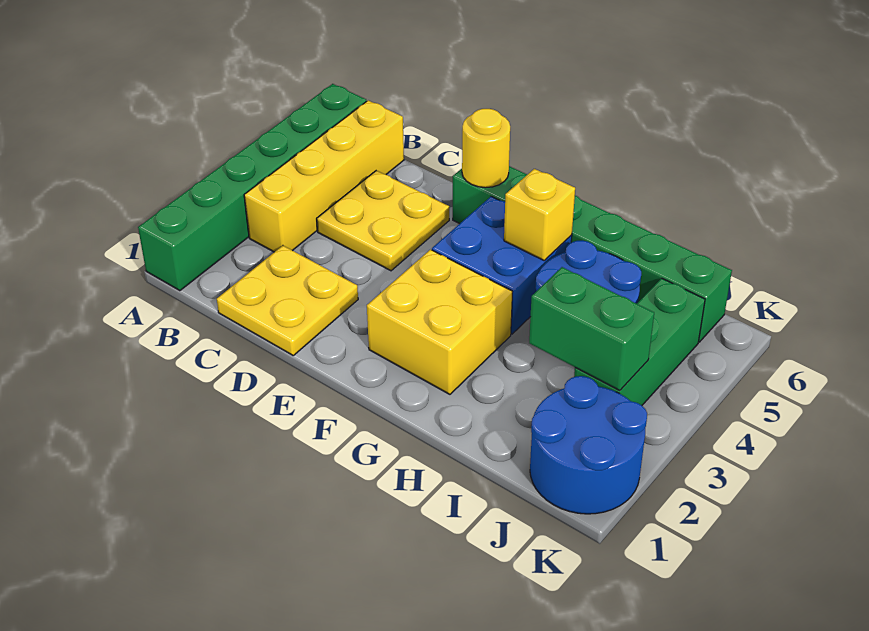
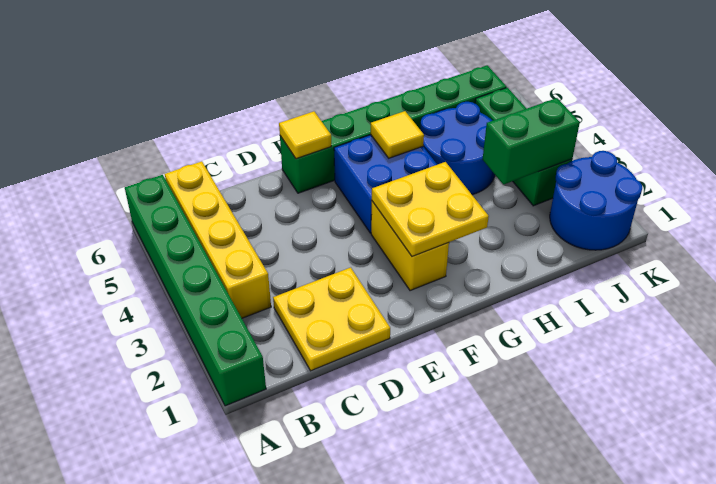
yellow 2x2 plate [317,171,449,271] -> yellow 2x2 plate moved to [372,162,489,257]
yellow 1x1 round brick [462,109,510,188] -> yellow 1x1 tile [279,111,331,159]
yellow 2x2 brick [367,250,512,394] -> yellow 1x2 brick [371,201,449,291]
yellow 1x1 brick [504,169,575,261] -> yellow 1x1 tile [371,111,424,158]

